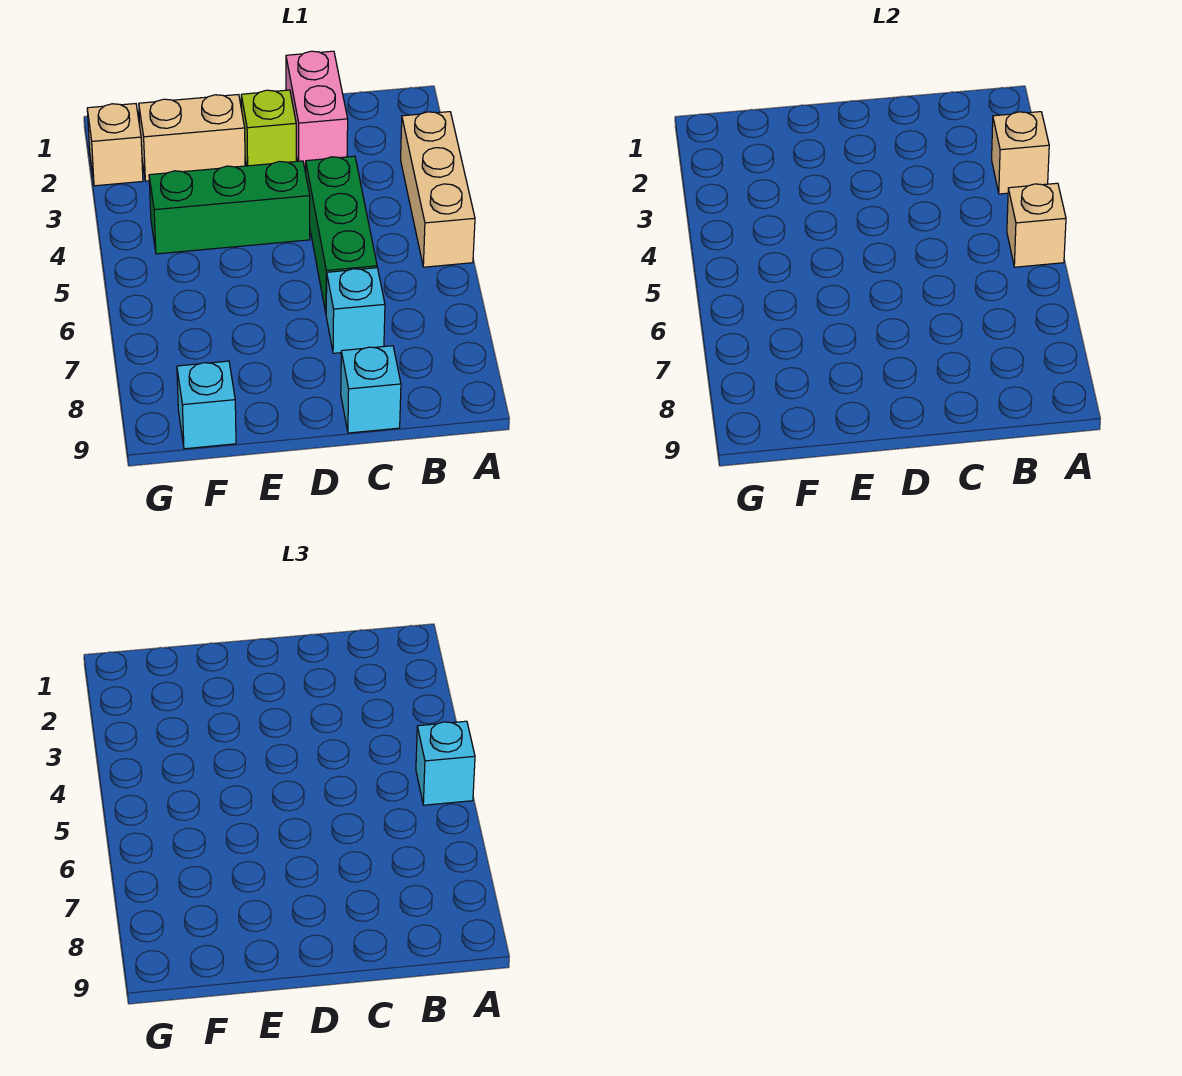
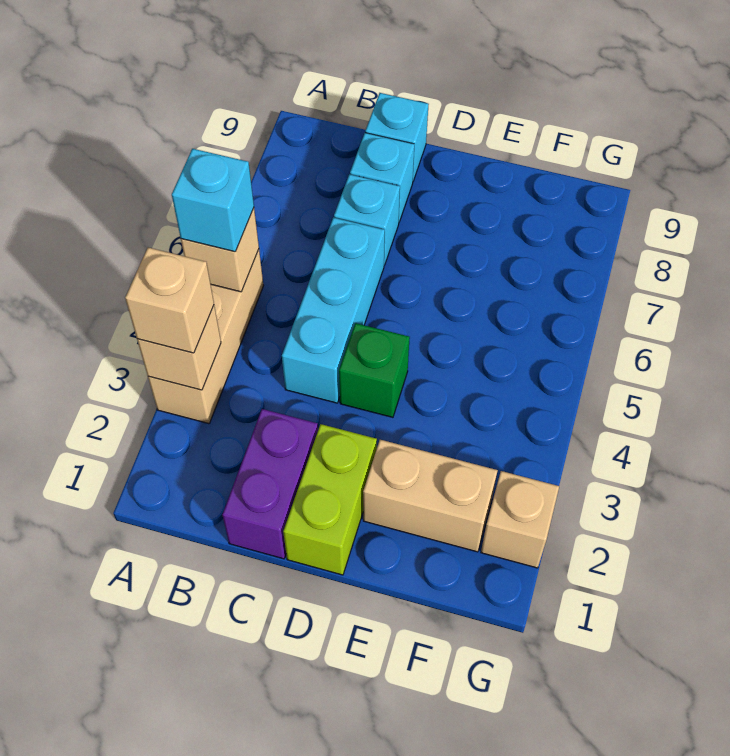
none -> tan 1x1 brick [125,248,214,353]
pink 1x2 brick [286,51,348,167] -> purple 1x2 brick [222,409,318,559]
green 1x3 brick [306,156,377,312] -> cyan 1x3 brick [282,217,385,403]
lime 1x1 brick [241,90,296,166] -> lime 1x2 brick [283,424,377,575]
green 1x3 brick [149,161,310,254] -> green 1x1 brick [339,323,410,417]
cyan 1x1 brick [177,361,236,449] -> cyan 1x1 brick moved to [350,133,415,222]

